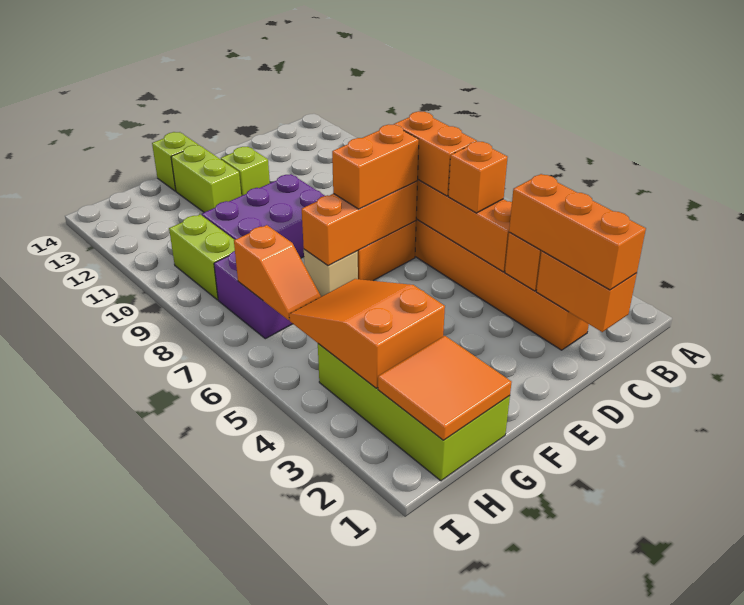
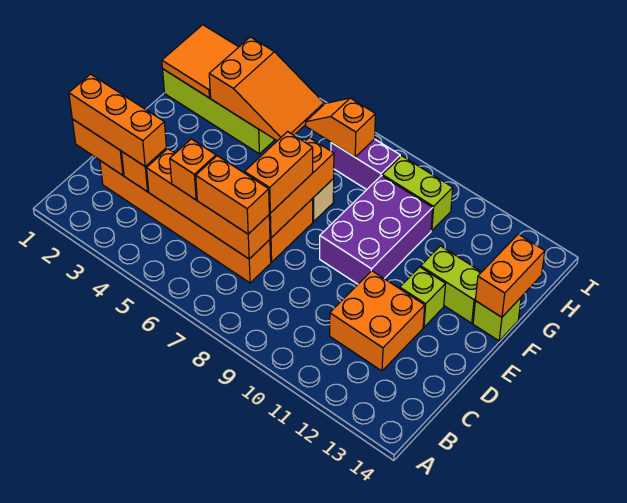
none -> orange 2x2 brick [330,271,425,371]
none -> orange 1x2 brick [475,234,545,317]

